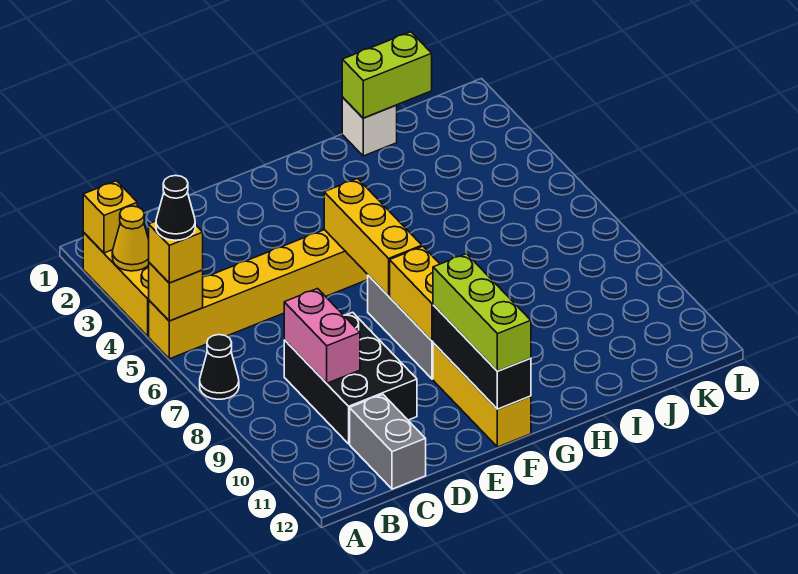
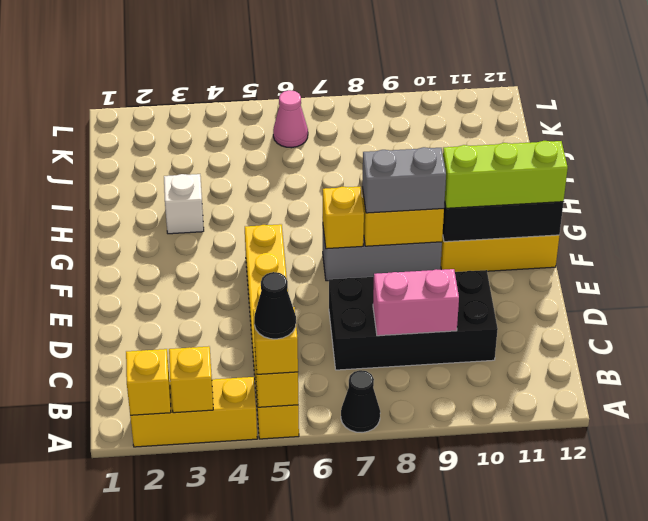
yellow 1x1 cone [112,206,149,271] -> yellow 1x1 brick [169,346,213,413]
black 2x3 brick [284,312,417,444] -> black 2x4 brick [329,270,498,370]
grey 1x2 brick [350,394,426,489] -> grey 1x2 brick moved to [362,147,446,213]
yellow 1x3 brick [324,179,422,296] -> yellow 1x1 brick [323,187,364,249]
white 1x1 brick [342,97,397,156] -> white 1x1 brick moved to [164,174,204,234]
lime 1x2 brick [342,32,432,118] -> none
none -> pink 1x1 cone [273,90,308,148]

